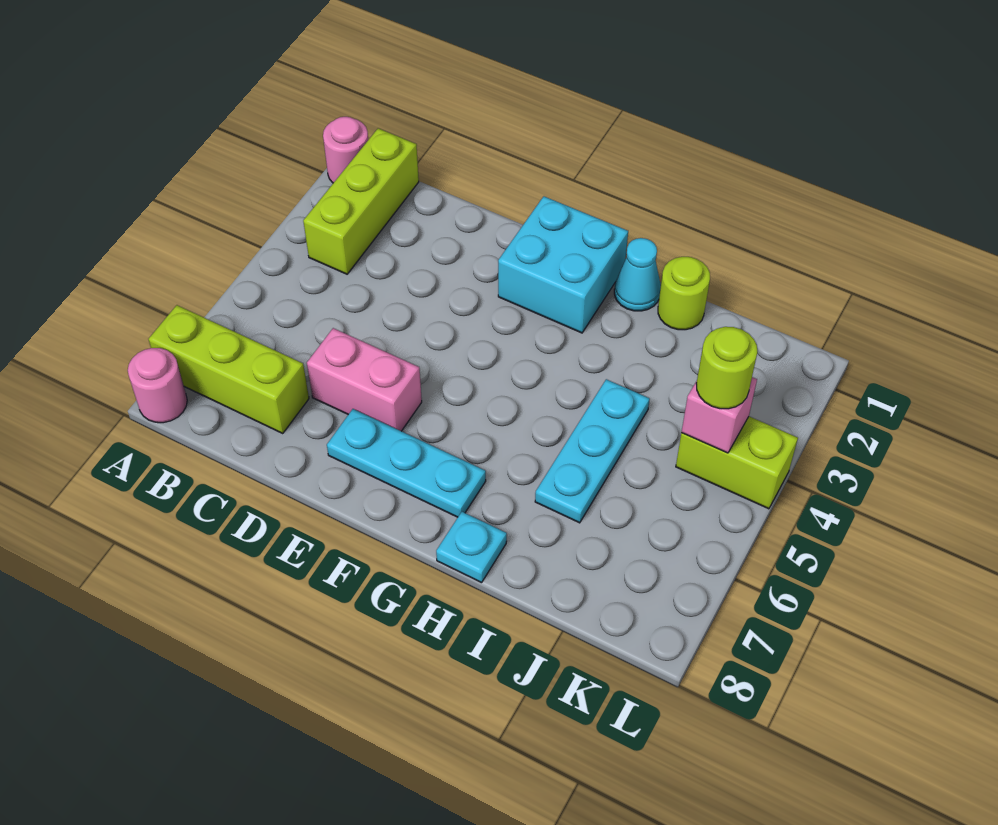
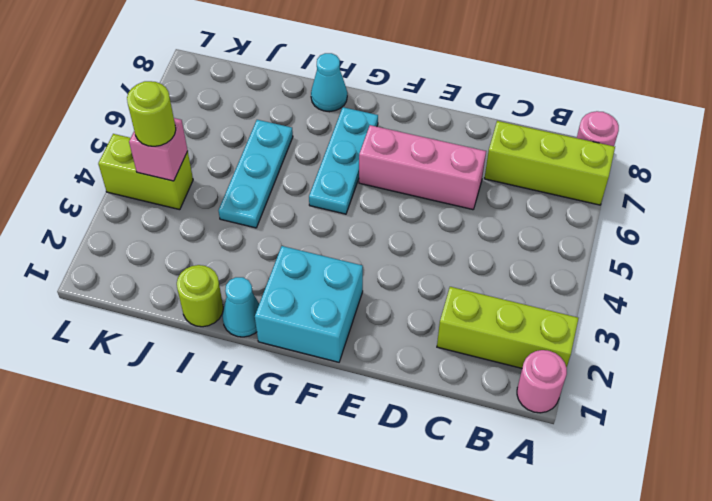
lime 1x3 brick [303,128,419,274] -> lime 1x3 brick turned to [437,287,579,368]
pink 1x2 brick [307,328,422,431] -> pink 1x3 brick [359,125,486,210]
cyan 1x3 plate [327,409,486,517] -> cyan 1x3 plate turned to [309,107,378,214]
cyan 1x1 plate [436,512,507,583] -> cyan 1x1 cone [311,53,347,112]

